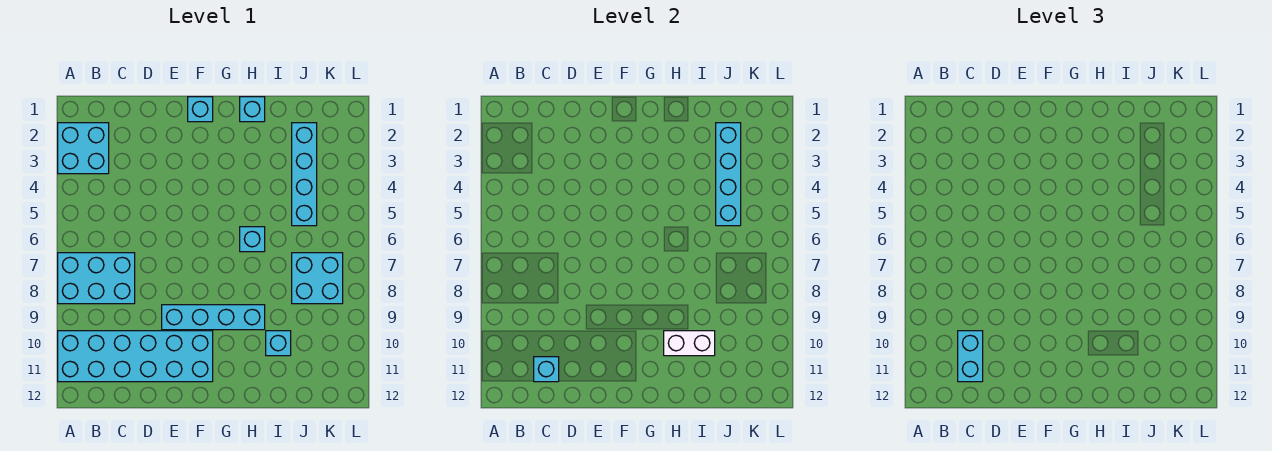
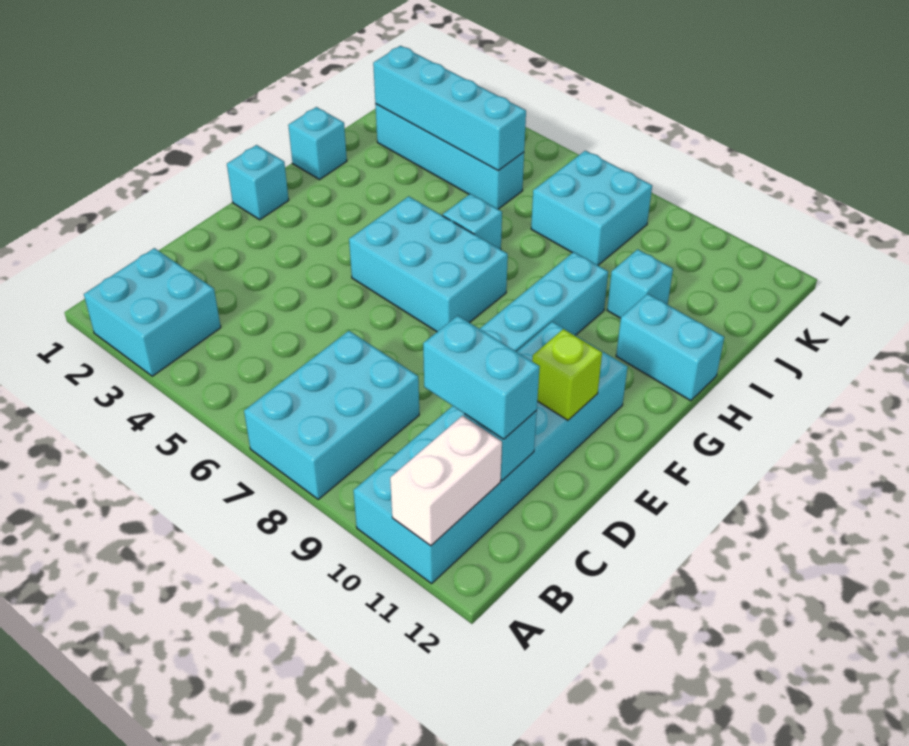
none -> lime 1x1 brick [532,329,602,420]
none -> cyan 2x3 brick [349,196,508,332]
white 1x2 brick [664,331,715,356] -> white 1x2 brick moved to [390,416,502,546]
none -> cyan 1x2 brick [616,294,724,401]

